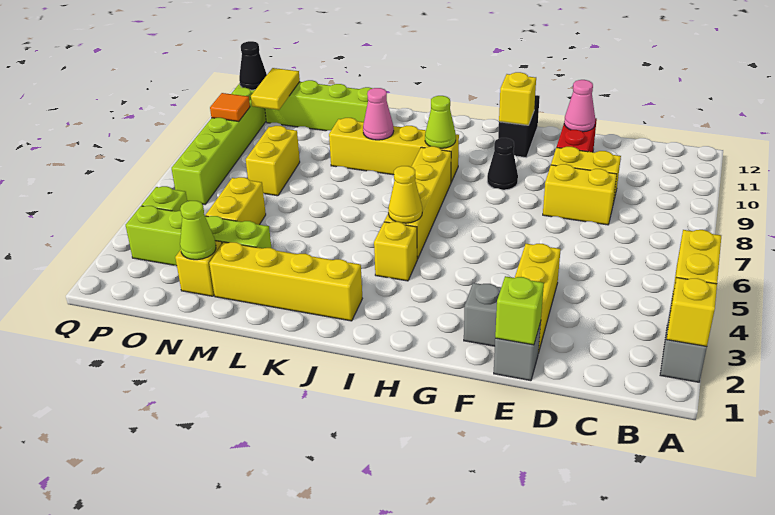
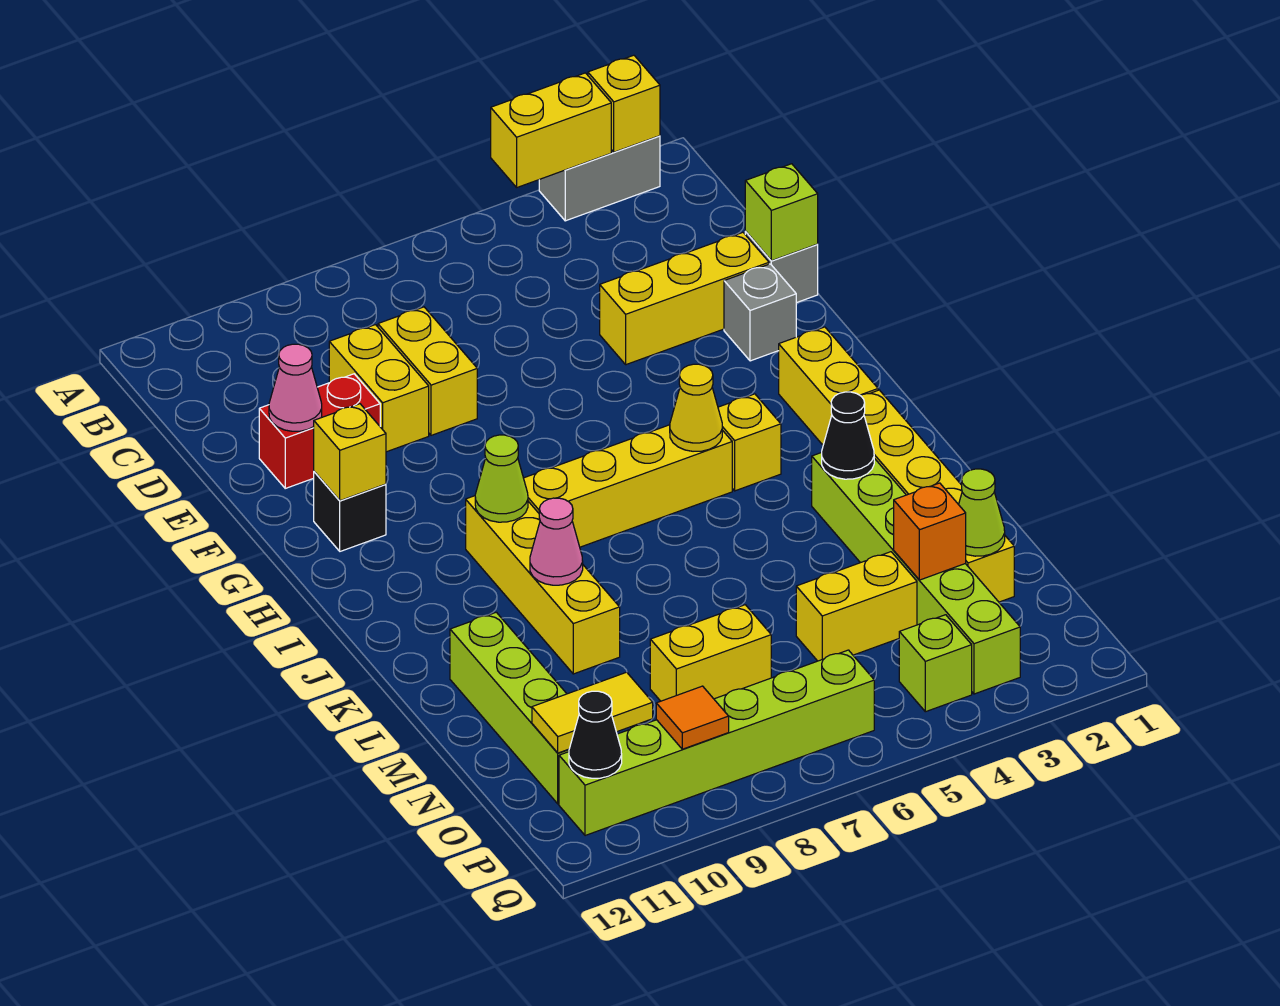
black 1x1 cone [487,138,518,190] -> black 1x1 cone moved to [822,392,874,479]
black 1x2 brick [498,95,540,158] -> black 1x1 brick [314,472,386,551]
none -> yellow 1x2 brick [779,327,878,445]
lime 1x4 brick [126,206,271,266] -> lime 1x6 brick [812,453,1020,694]
none -> orange 1x1 brick [894,483,966,580]

